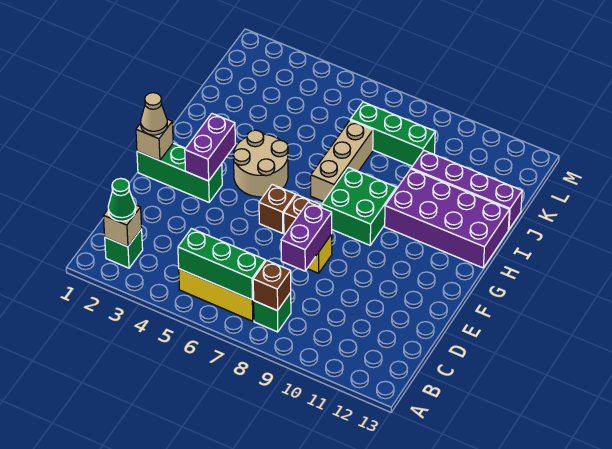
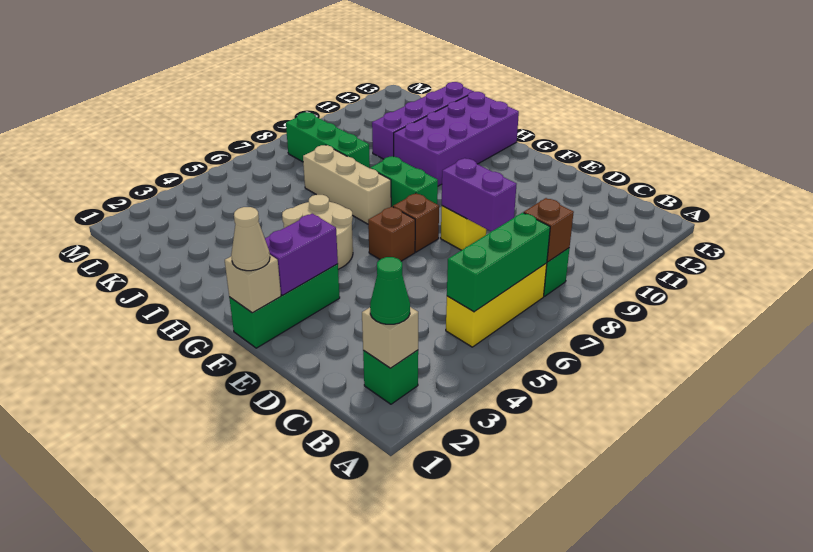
purple 1x2 brick [185,114,235,181] -> purple 1x2 brick turned to [265,214,338,295]
green 2x2 brick [322,167,396,245] -> green 1x2 brick [370,156,438,207]
green 1x3 brick [350,102,435,166] -> green 1x3 brick turned to [286,112,370,168]

